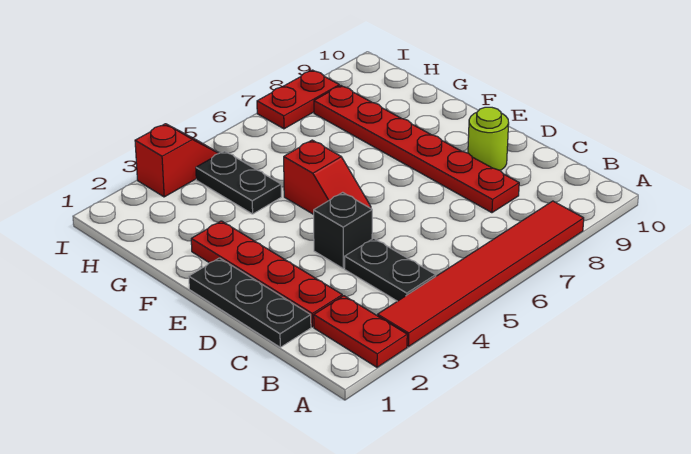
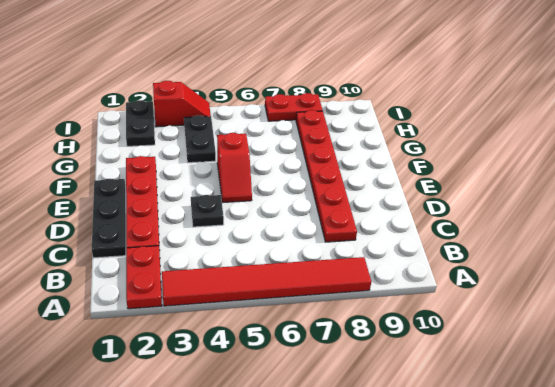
black 1x2 plate [345,238,436,301] -> black 1x2 plate moved to [126,100,155,146]
black 1x1 brick [314,192,372,268] -> black 1x1 plate [191,195,224,227]
lime 1x1 round brick [468,107,509,170] -> none

